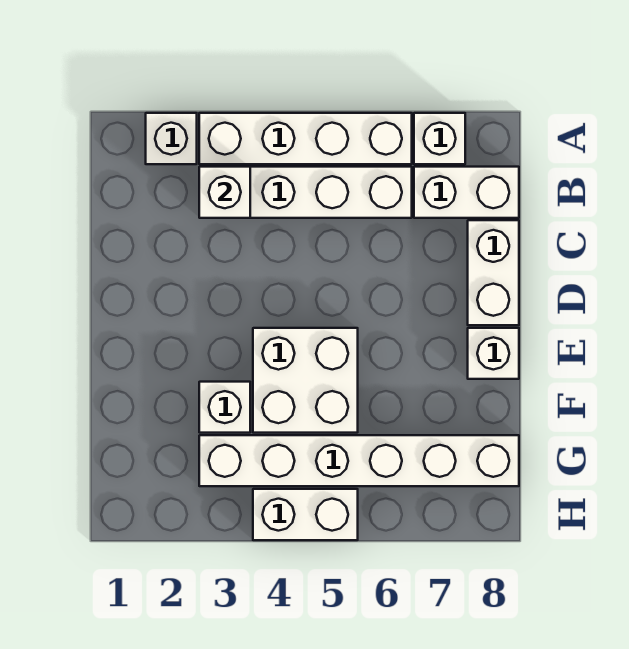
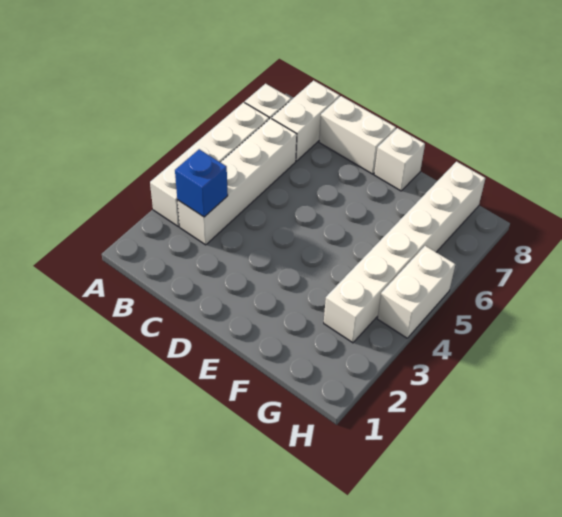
white 1x1 brick [146,113,197,164] -> none
white 1x1 brick [199,167,250,218] -> blue 1x1 brick [175,149,228,217]
white 2x2 brick [253,328,358,433] -> none
white 1x1 brick [199,382,250,433] -> none

